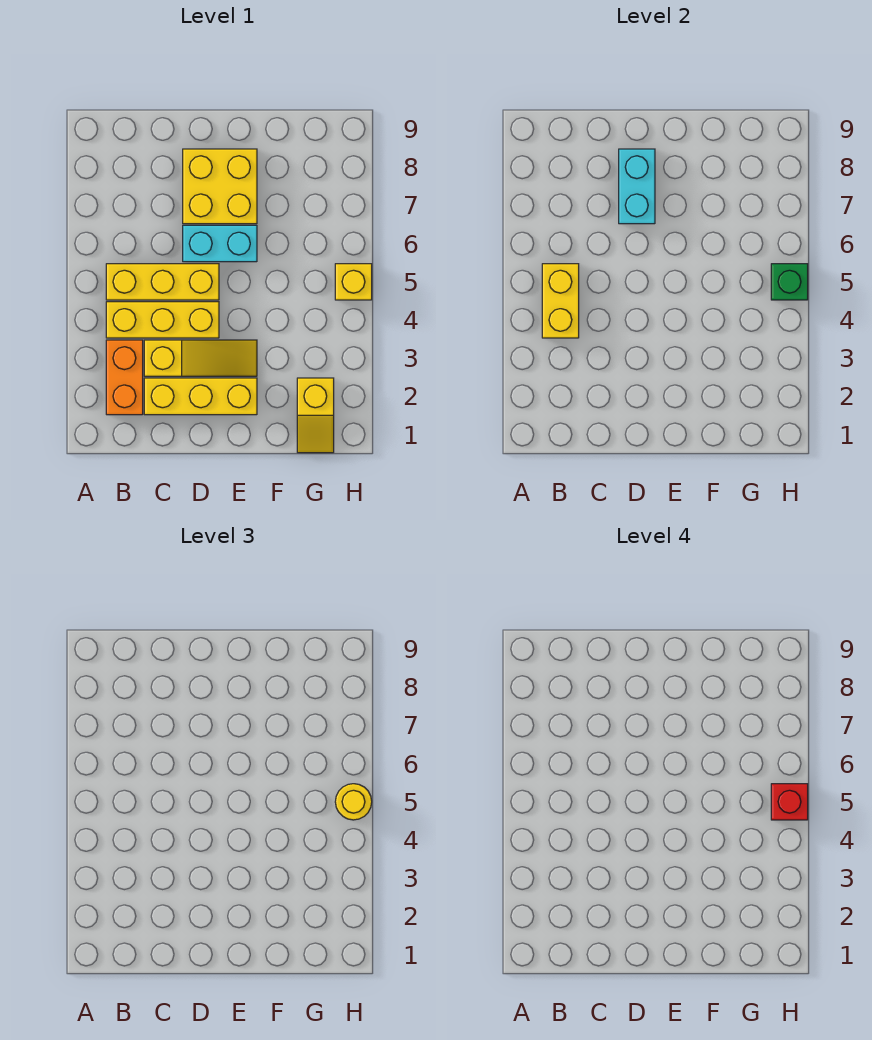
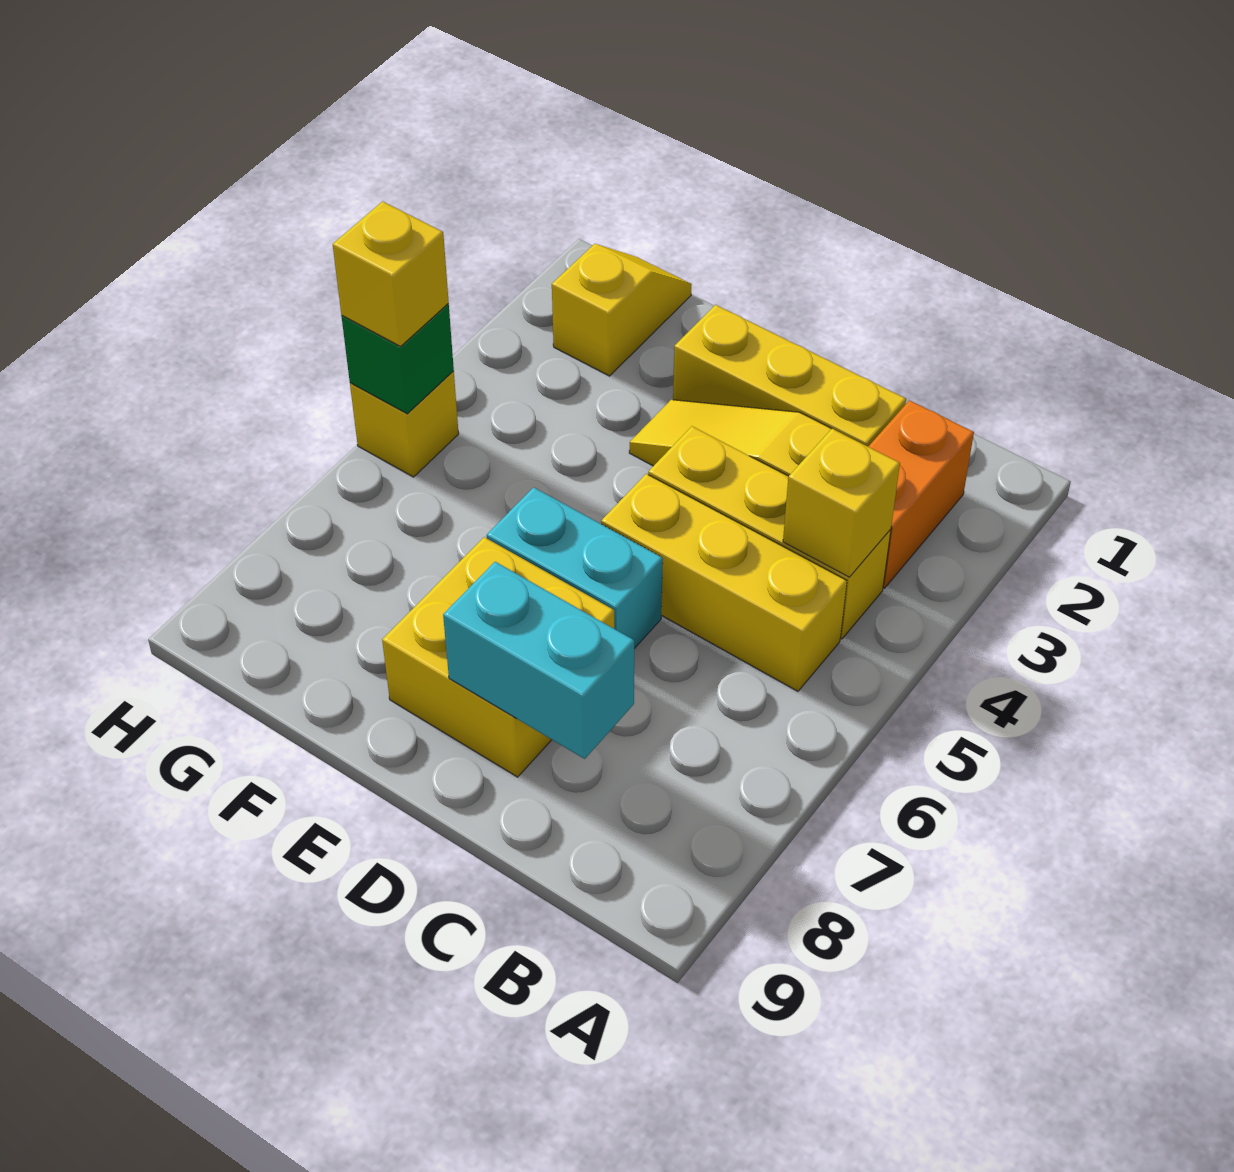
yellow 1x2 brick [542,264,579,338] -> yellow 1x1 brick [783,429,900,577]
cyan 1x2 brick [619,149,655,224] -> cyan 1x2 brick turned to [443,562,634,759]
yellow 1x1 round brick [335,784,372,820] -> yellow 1x1 brick [333,201,449,346]
red 1x1 brick [771,784,808,820] -> none

